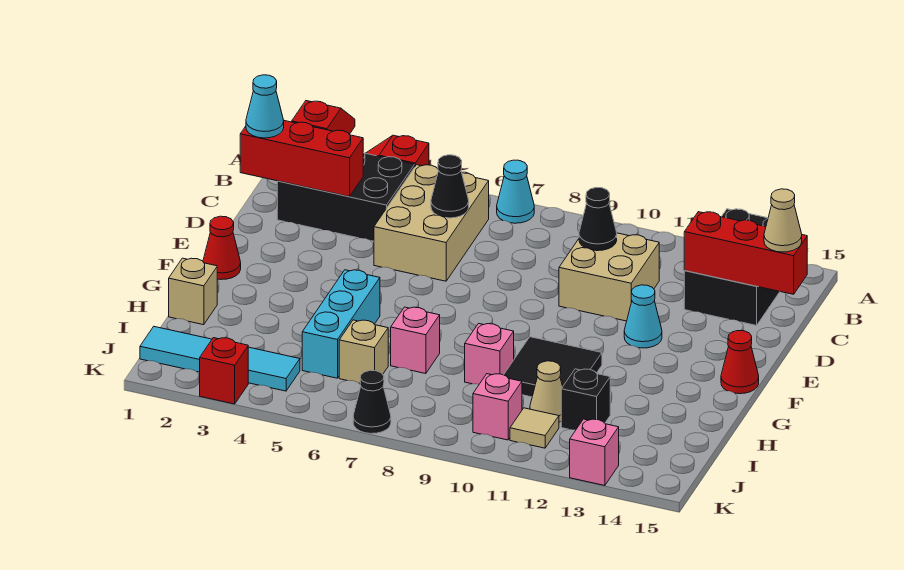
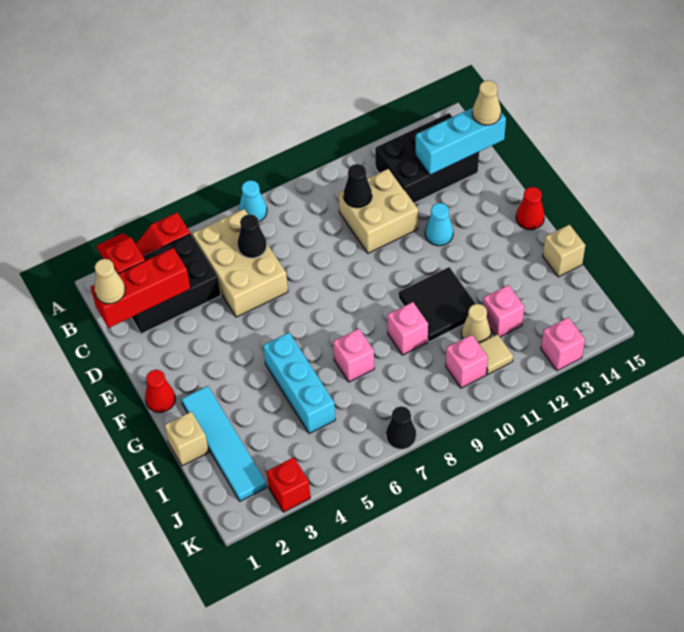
black 2x3 brick [684,209,780,325] -> black 2x3 brick turned to [375,113,479,203]
cyan 1x1 cone [246,75,284,138] -> tan 1x1 cone [94,259,125,304]
red 1x3 brick [684,212,807,294] -> cyan 1x3 brick [415,108,506,175]
tan 1x1 brick [339,320,388,383] -> tan 1x1 brick moved to [543,225,585,277]
black 1x1 brick [561,369,610,430] -> pink 1x1 brick [483,285,524,337]
cyan 1x4 tile [140,327,300,391] -> cyan 1x4 tile turned to [181,386,267,501]

